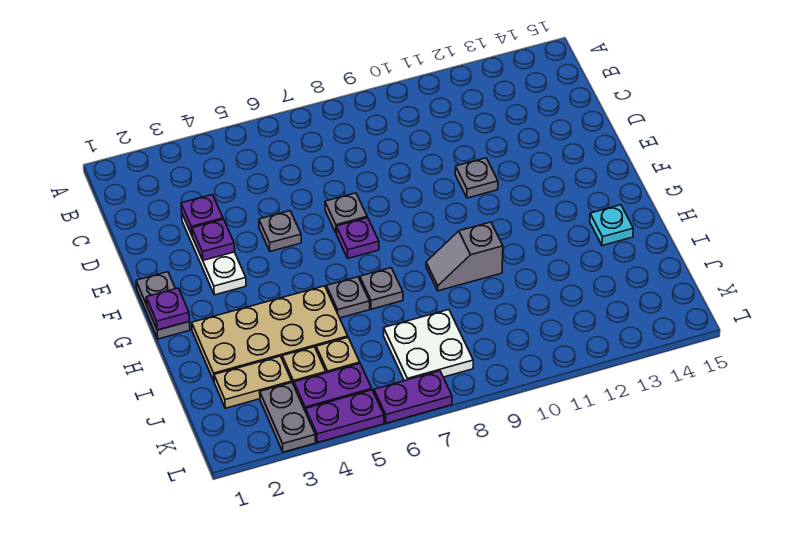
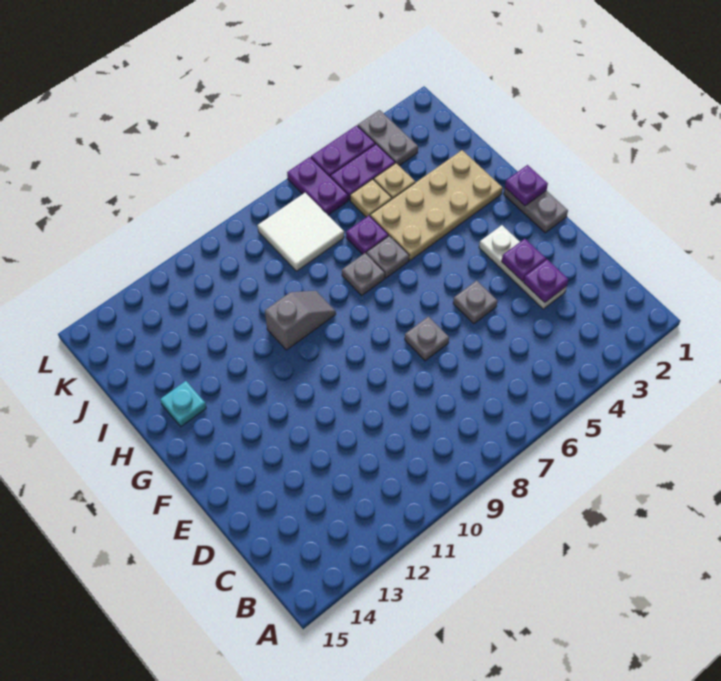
grey 1x1 plate [455,158,498,198] -> none
purple 1x1 plate [336,218,379,258] -> purple 1x1 plate moved to [346,216,388,254]
tan 1x2 plate [214,356,292,408] -> none
white 2x2 plate [384,310,473,381] -> white 2x2 tile [258,193,344,271]
purple 1x2 plate [374,371,452,423] -> purple 1x2 plate turned to [287,157,348,215]

